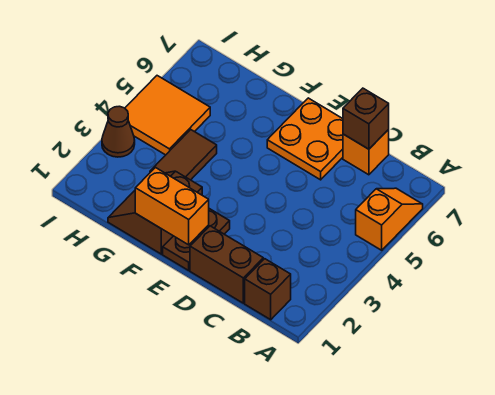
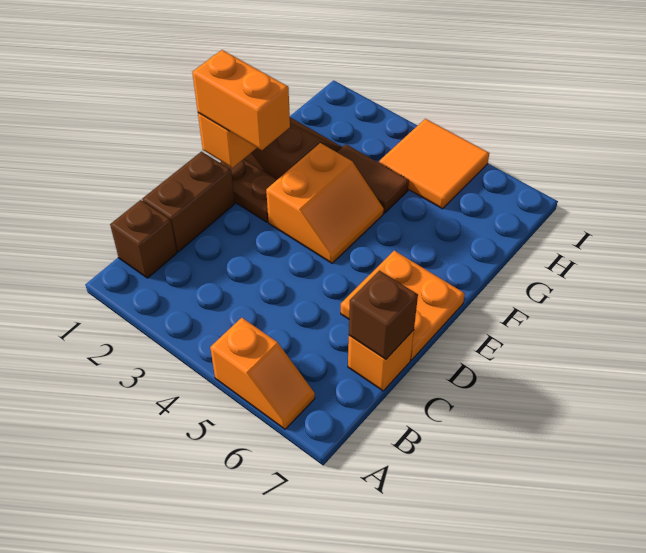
none -> orange 1x2 brick [192,50,290,150]
none -> orange 2x2 slope [266,143,384,263]
brown 1x1 cone [102,106,135,157] -> none

